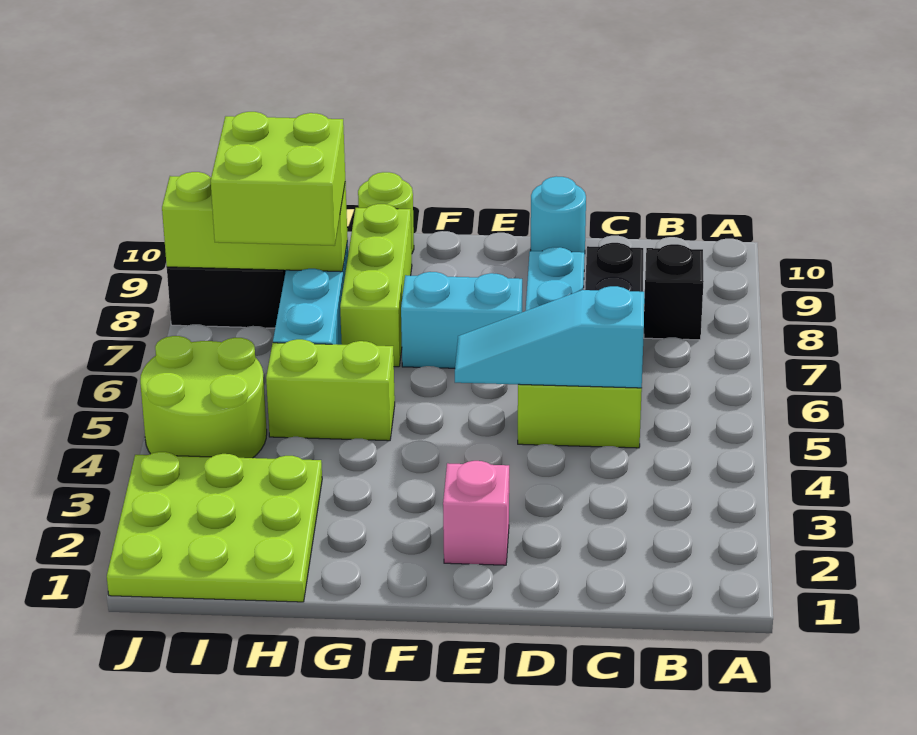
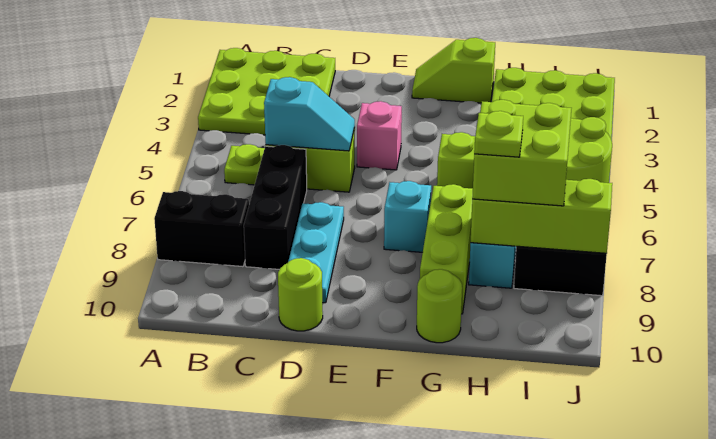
none -> lime 3x3 plate [198,48,335,135]
none -> lime 1x1 plate [224,144,265,185]
black 1x1 brick [644,244,704,340] -> black 1x2 brick [154,191,249,267]
cyan 1x3 slope [455,286,644,388] -> cyan 1x2 slope [264,77,355,151]
cyan 1x1 round brick [531,176,586,253] -> lime 1x1 round brick [278,258,323,331]
pink 1x1 brick [443,461,509,565] -> pink 1x1 brick moved to [357,101,402,170]
cyan 1x2 brick [401,272,522,368] -> cyan 1x1 brick [384,181,431,252]
none -> lime 1x2 slope [412,38,495,103]
none -> lime 1x1 plate [474,111,523,157]

